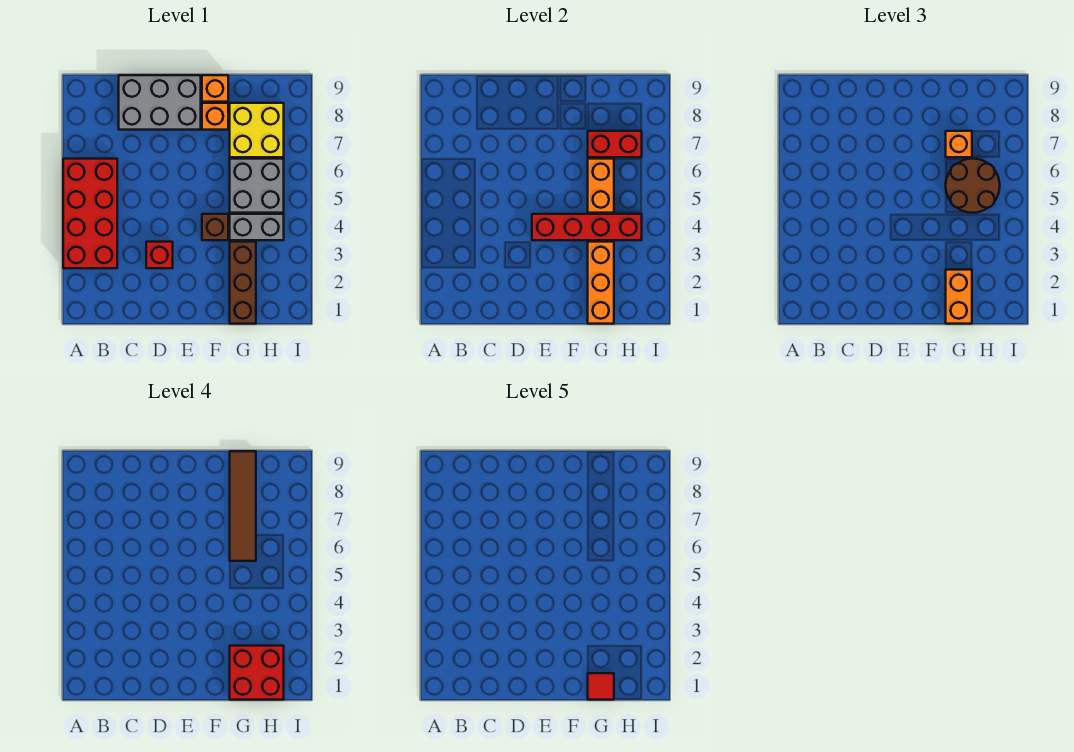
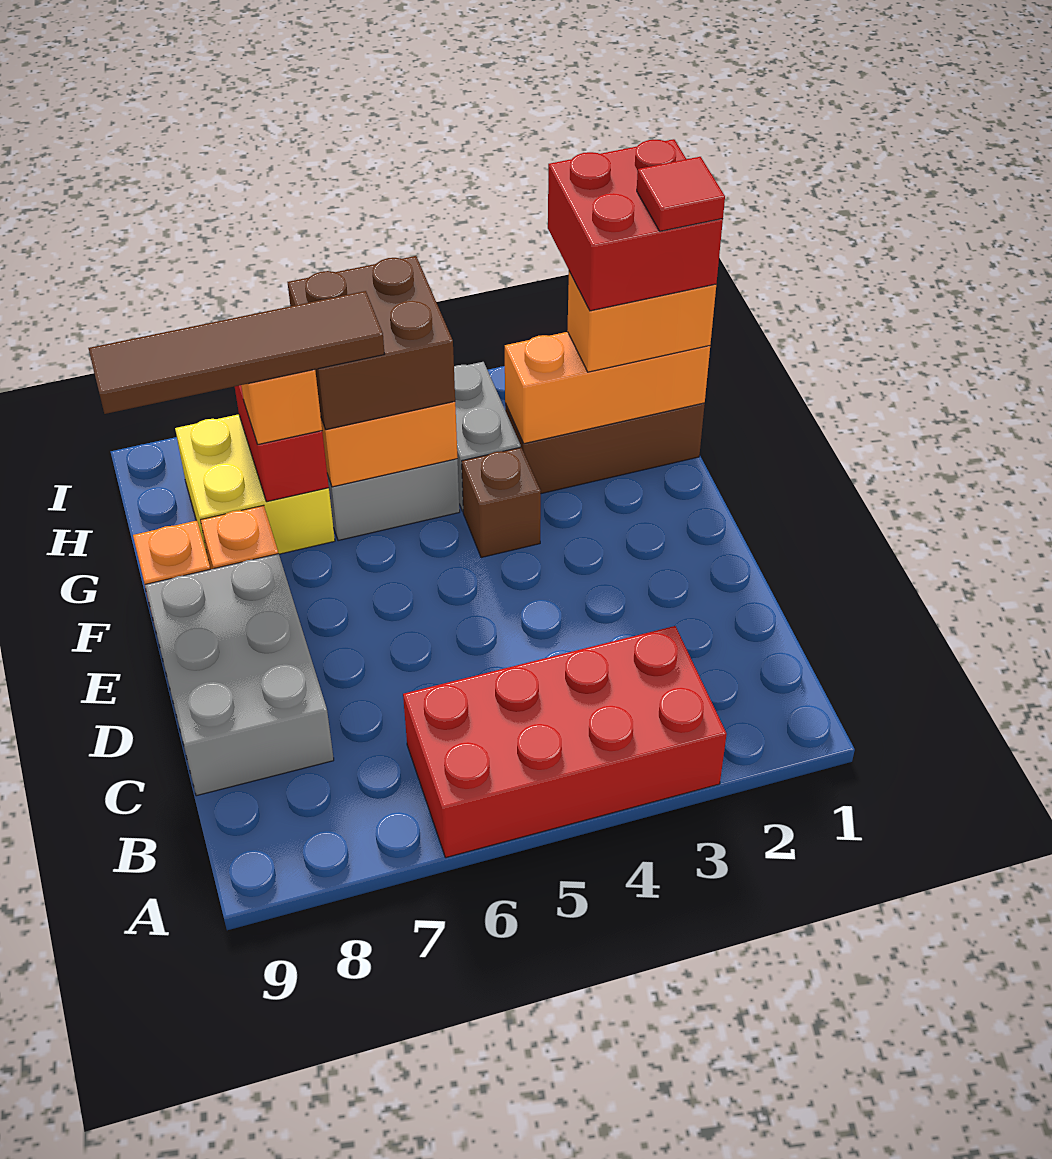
red 1x1 brick [146,242,173,268] -> none
red 1x4 brick [532,214,642,240] -> none
brown 2x2 round brick [946,159,1000,213] -> brown 2x2 brick [287,256,455,430]

